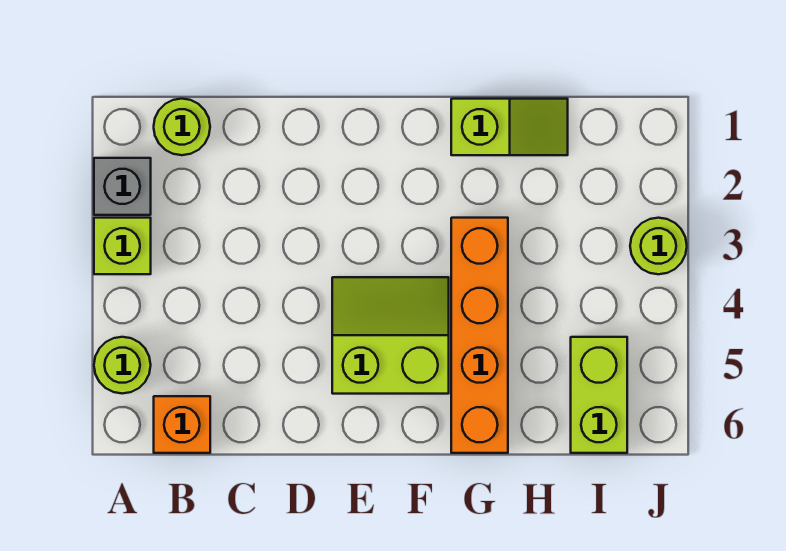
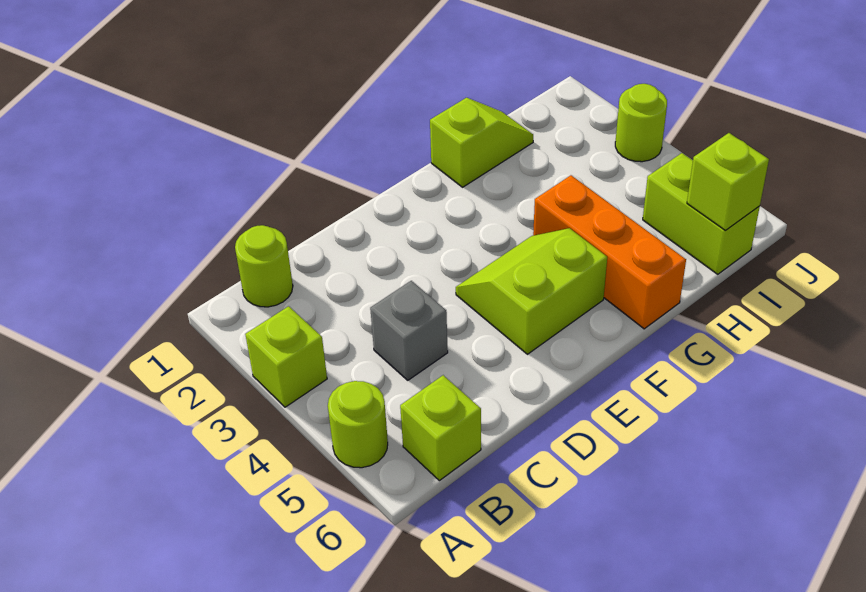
grey 1x1 brick [94,158,151,215] -> grey 1x1 brick moved to [370,281,448,380]
orange 1x1 brick [154,396,210,453] -> lime 1x1 brick [400,375,481,481]
orange 1x4 brick [451,218,508,453] -> orange 1x3 brick [533,175,686,329]
none -> lime 1x1 brick [687,133,769,230]

